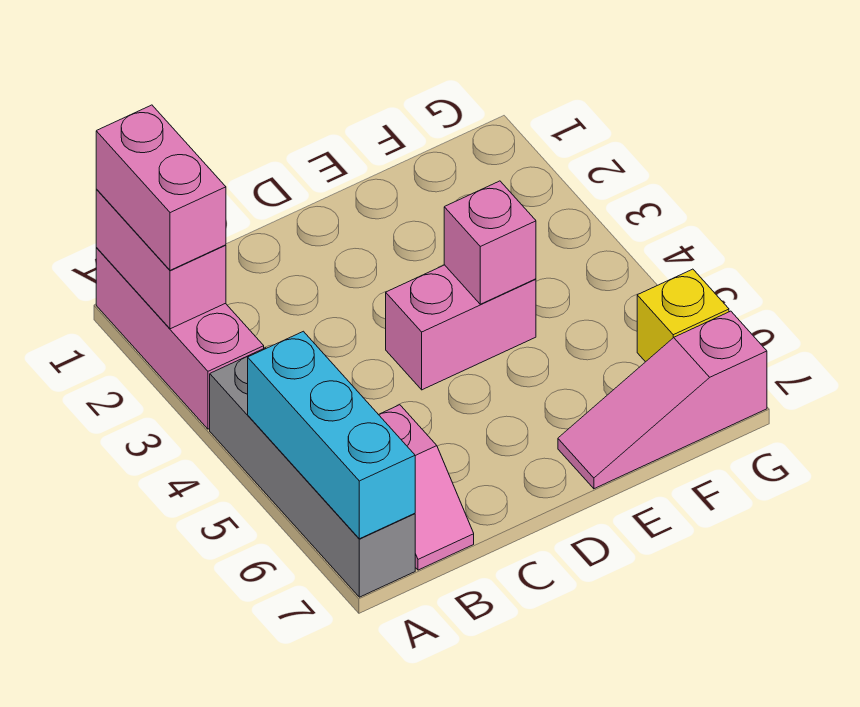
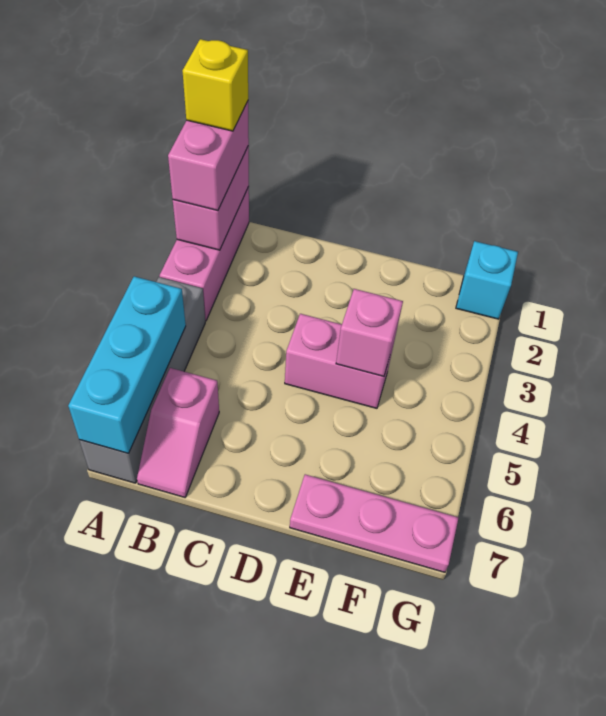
pink 1x3 slope [558,311,767,489] -> pink 1x3 plate [290,474,458,572]
none -> cyan 1x1 brick [456,241,518,319]
yellow 1x1 brick [637,269,729,362] -> yellow 1x1 brick moved to [182,39,248,131]

